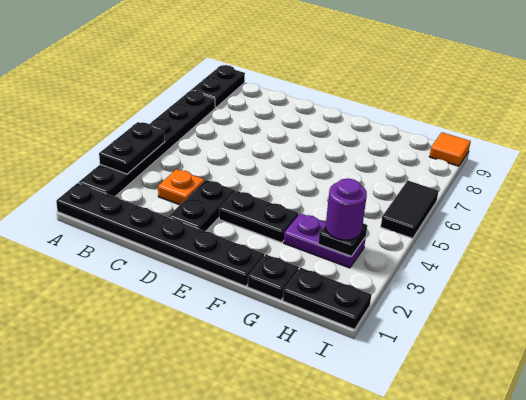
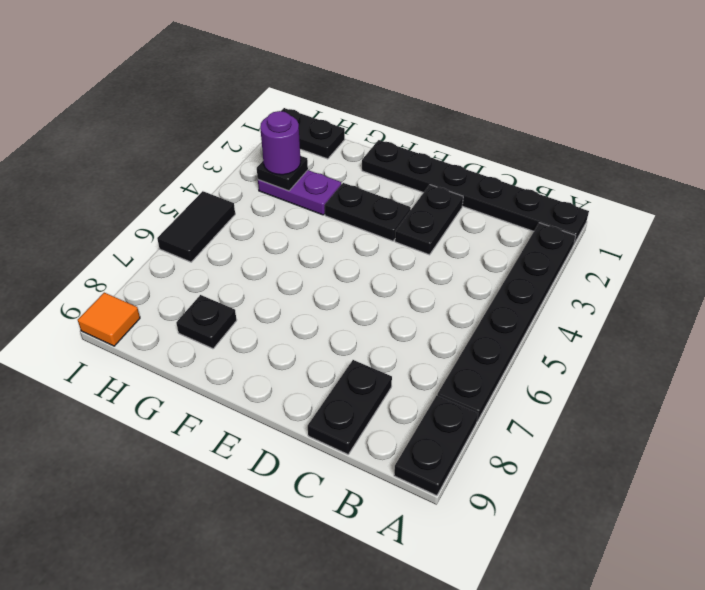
black 1x2 plate [99,122,165,174] -> black 1x2 plate moved to [308,360,392,454]
orange 1x1 plate [158,169,204,205] -> none
black 1x1 plate [248,255,299,300] -> black 1x1 plate moved to [176,295,237,349]

